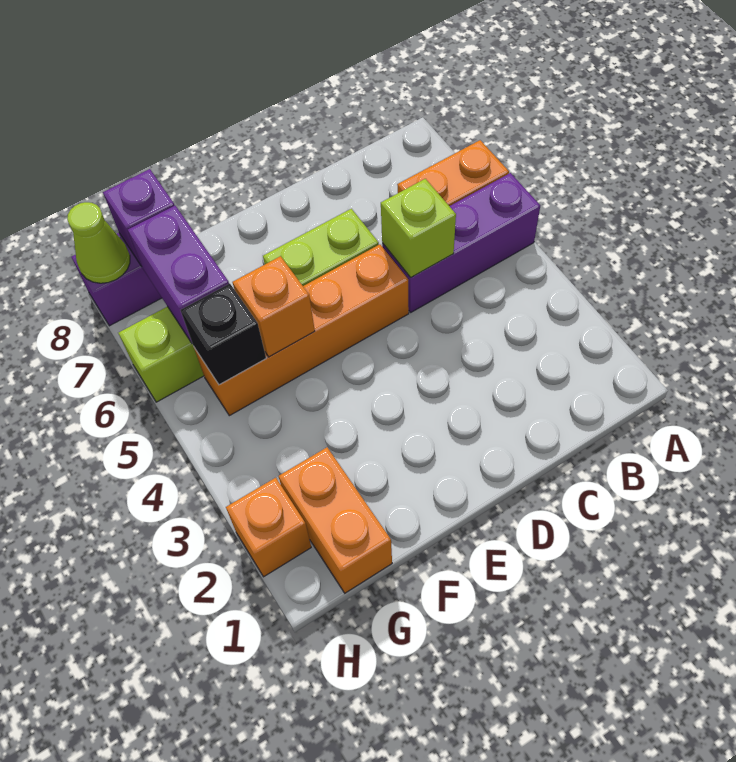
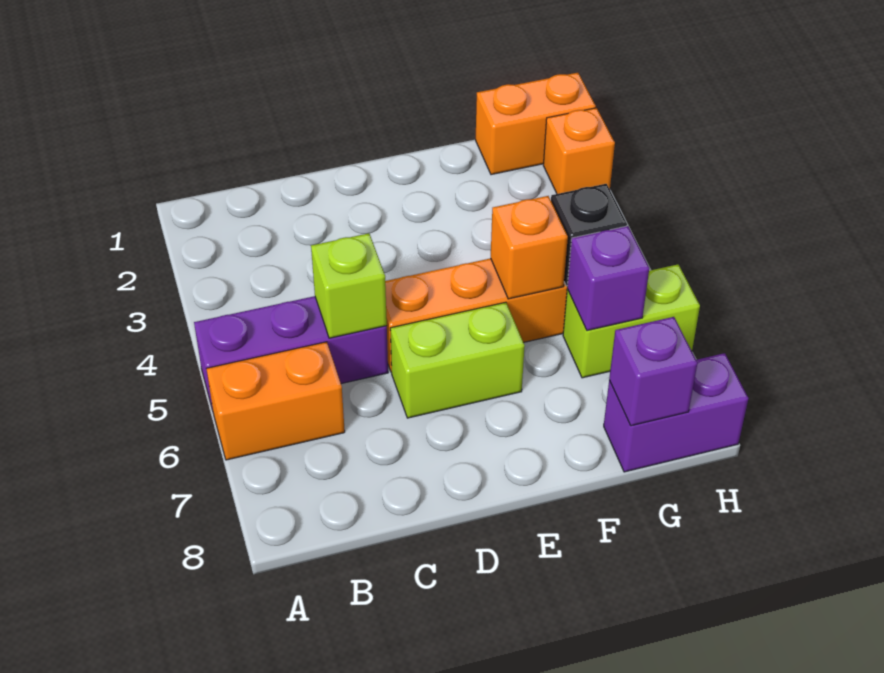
orange 1x2 brick [279,447,392,593] -> orange 1x2 brick turned to [476,73,596,175]
purple 1x2 brick [128,206,229,343] -> purple 1x1 brick [567,226,649,331]
lime 1x1 cone [67,202,130,283] -> none

